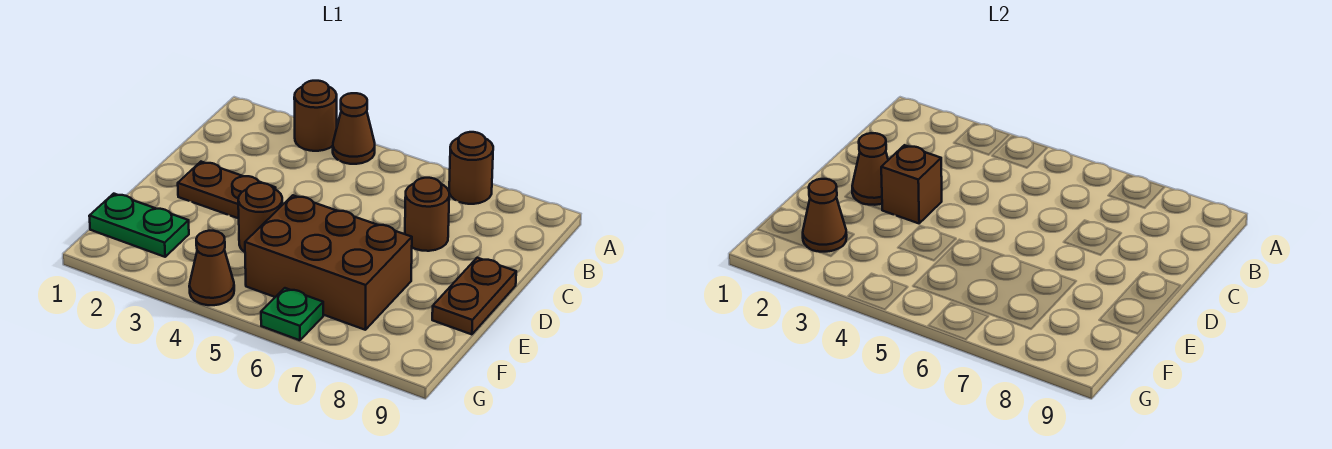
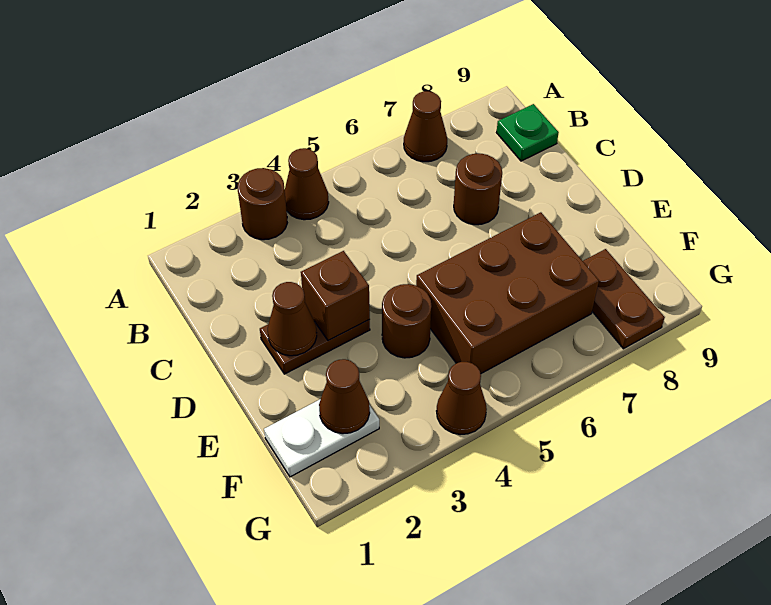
brown 1x1 round brick [449,132,493,204] -> brown 1x1 cone [404,91,447,162]
brown 1x2 plate [432,258,516,334] -> brown 1x2 plate moved to [583,249,665,349]
green 1x2 plate [89,194,189,257] -> white 1x2 plate [264,399,379,477]
green 1x1 plate [261,288,323,340] -> green 1x1 plate moved to [497,104,559,161]

